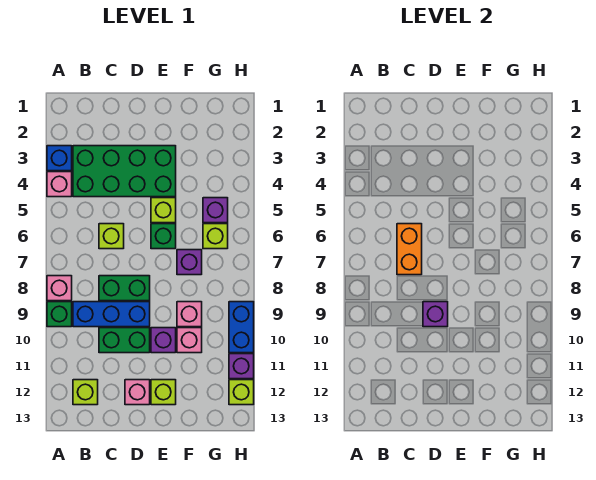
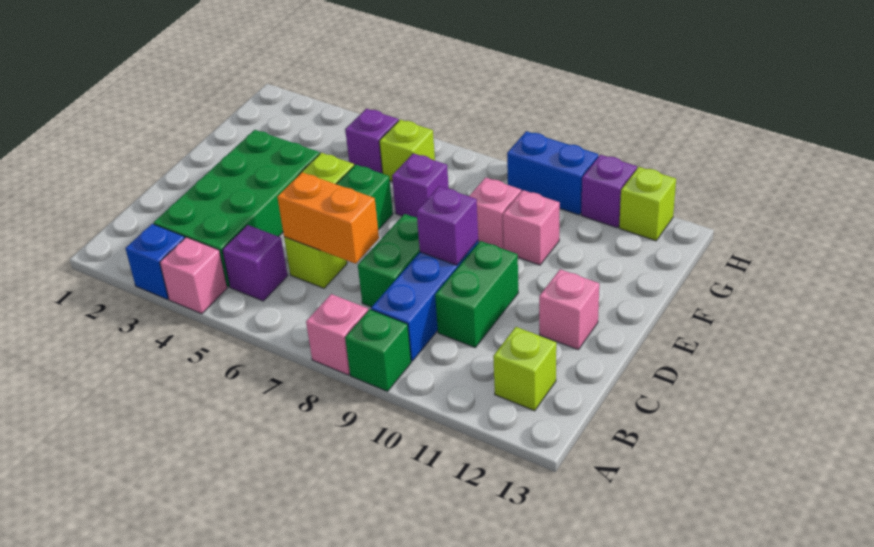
purple 1x1 brick [151,328,176,353] -> purple 1x1 brick moved to [222,225,288,301]
lime 1x1 brick [151,380,176,405] -> none

